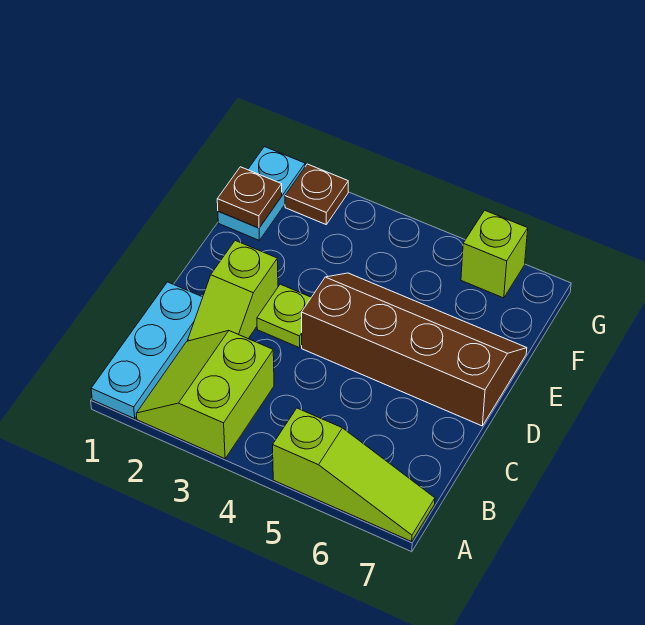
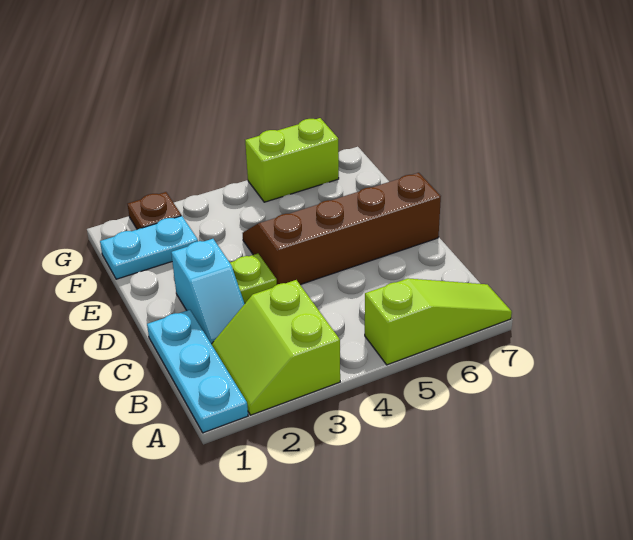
lime 1x2 slope [188,241,278,341] -> cyan 1x2 slope [171,239,245,344]
cyan 1x2 plate [218,147,305,240] -> cyan 1x2 plate turned to [100,216,198,279]
brown 1x1 plate [217,167,282,228] -> none
lime 1x1 brick [461,210,528,298] -> lime 1x2 brick [245,118,339,202]

